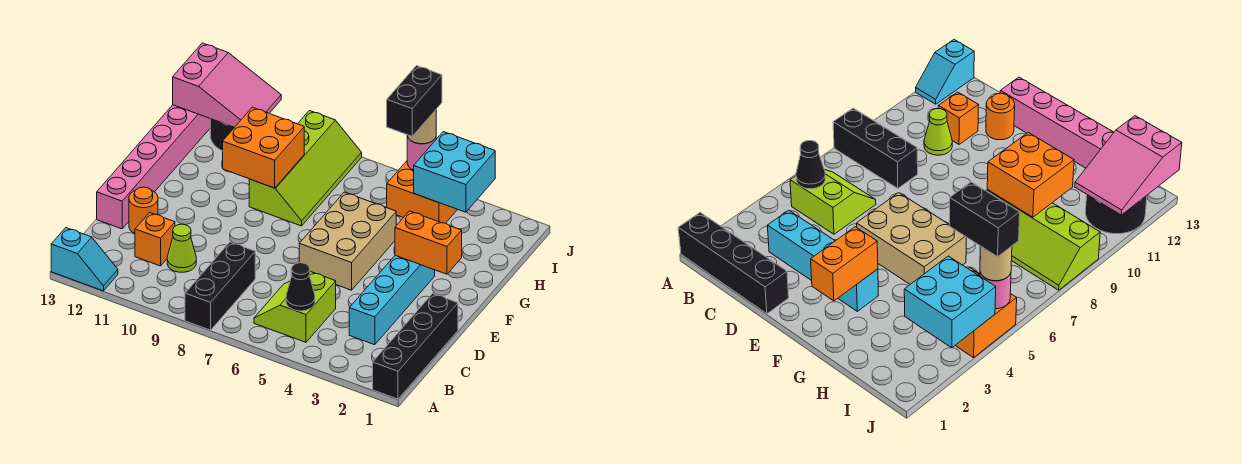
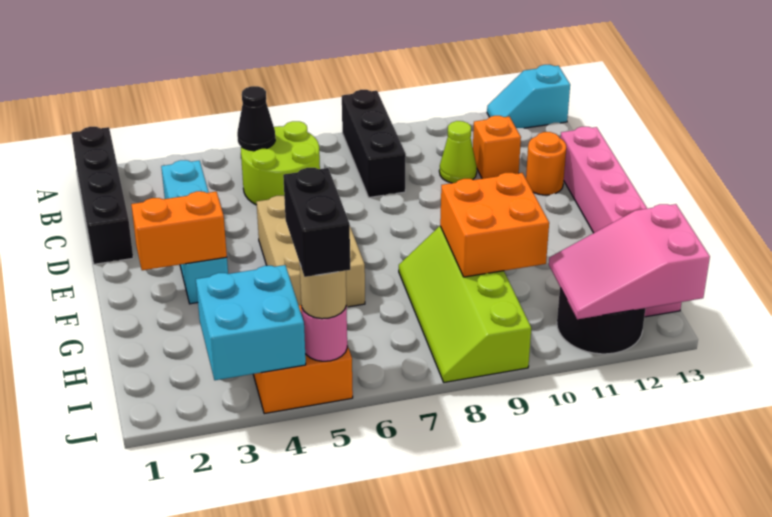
lime 2x2 slope [254,272,336,342] -> lime 2x2 round brick [241,121,320,205]

